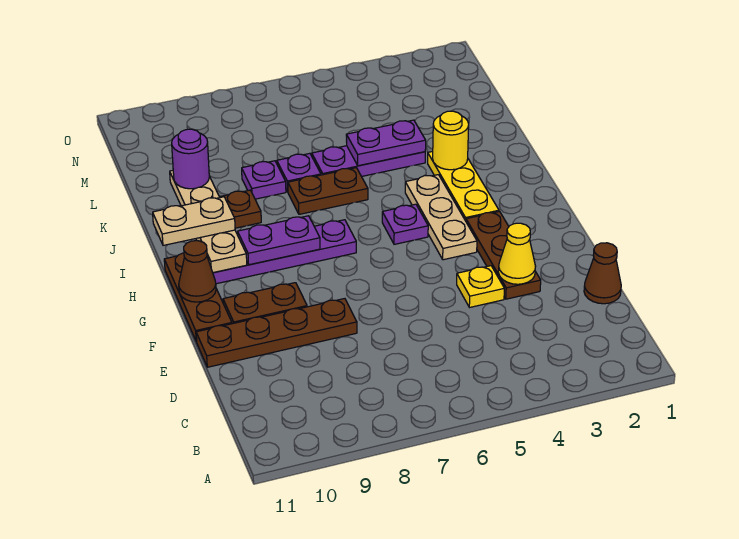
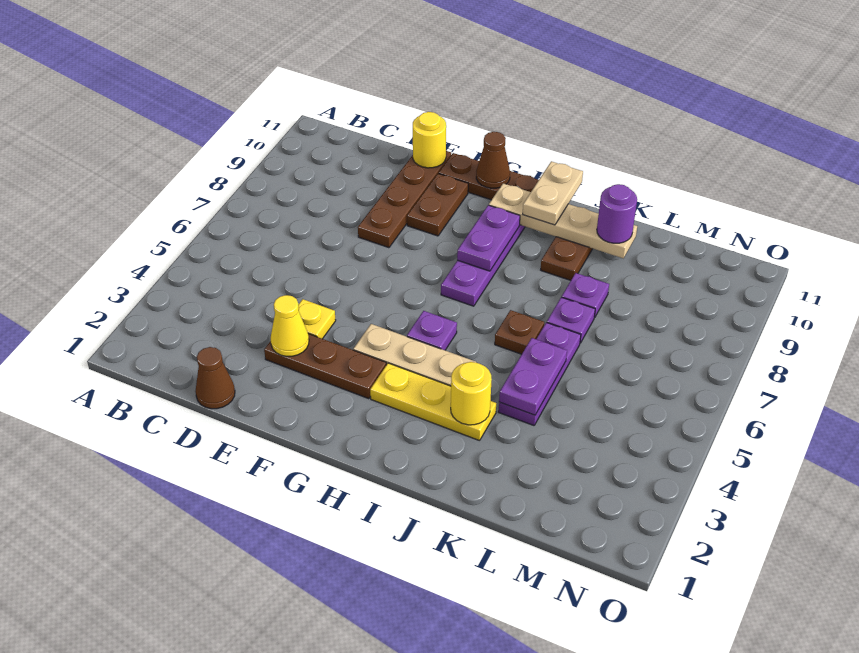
none -> yellow 1x1 round brick [413,112,446,168]
brown 1x2 plate [288,168,368,214] -> brown 1x1 plate [495,310,544,354]

